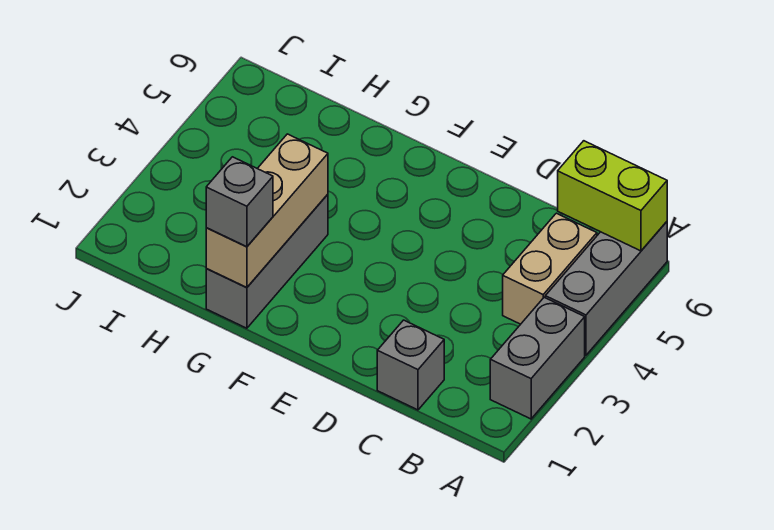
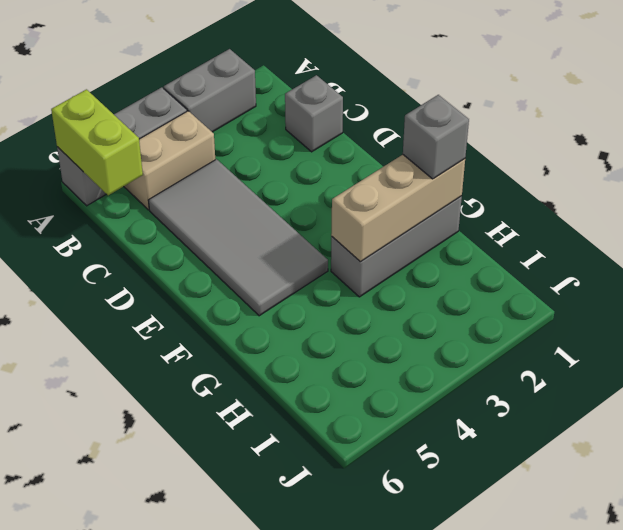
none -> grey 2x4 tile [148,159,328,316]

